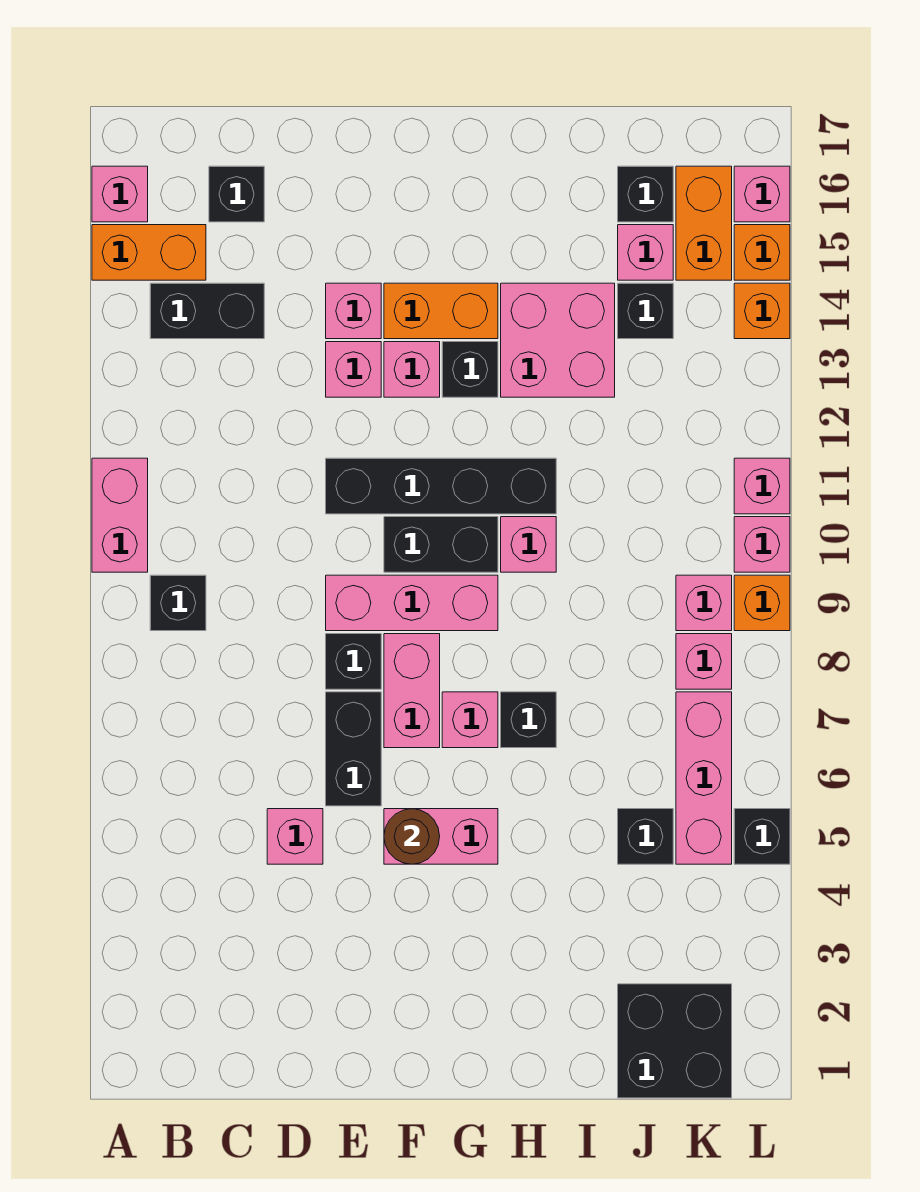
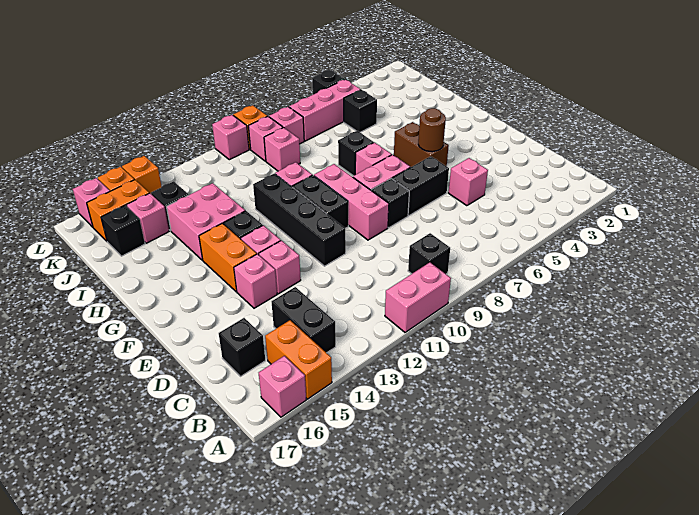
pink 1x2 brick [384,809,498,864] -> brown 1x2 brick [394,122,449,167]
black 2x2 brick [618,984,732,1098] -> none
pink 1x1 brick [734,458,790,514] -> pink 1x1 brick moved to [264,128,300,171]

